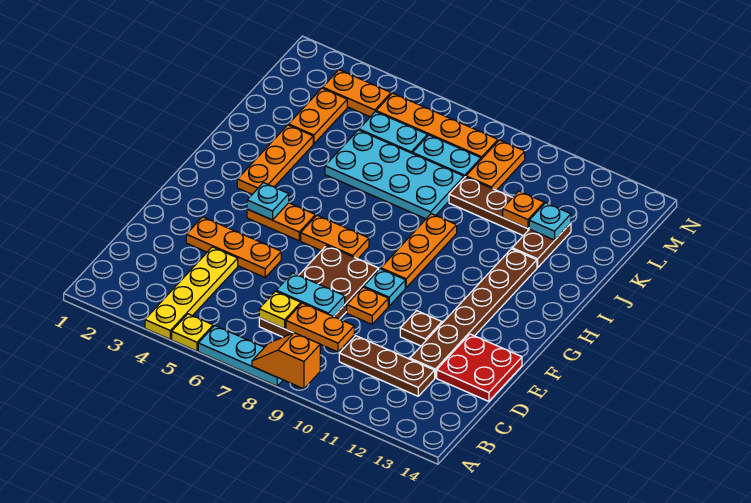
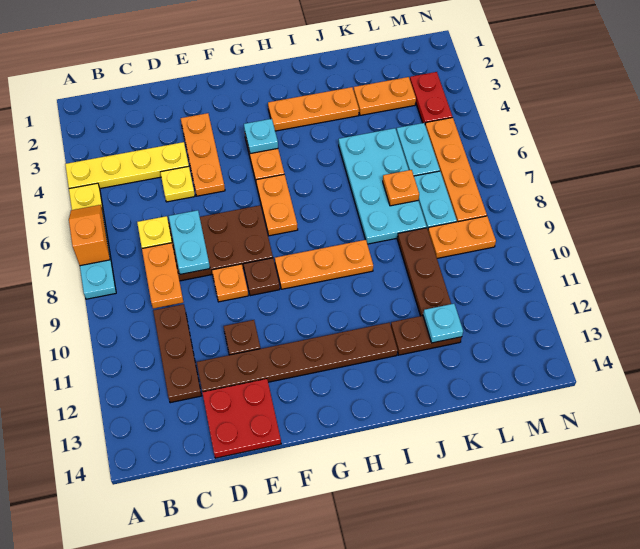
orange 1x2 slope [252,333,320,389] -> orange 1x2 slope moved to [69,205,110,266]
none -> yellow 1x1 plate [160,166,195,202]
cyan 1x1 plate [364,269,405,306] -> brown 1x1 plate [244,258,280,296]
orange 1x1 plate [503,191,544,228] -> orange 1x1 plate moved to [383,170,419,206]
orange 1x2 plate [323,70,391,117] -> red 1x2 plate [410,72,452,124]

